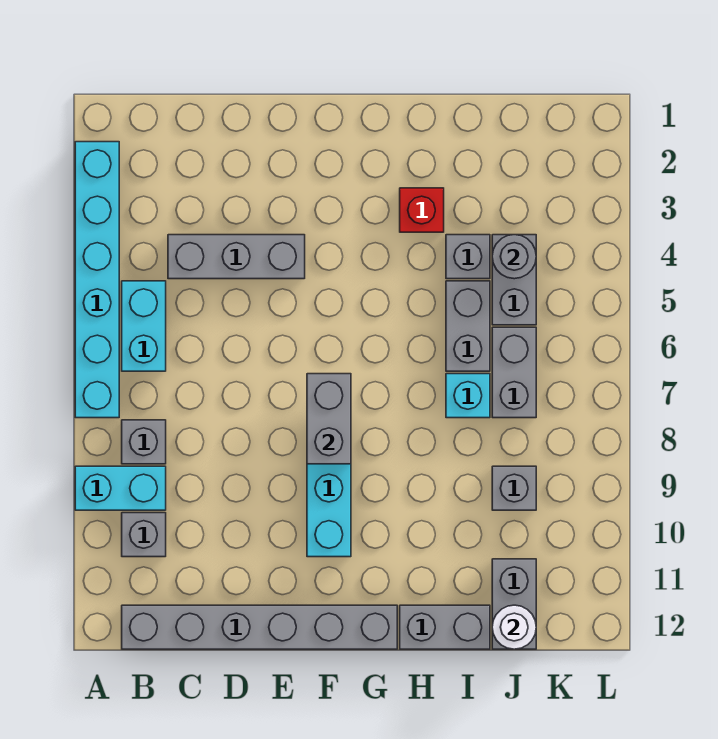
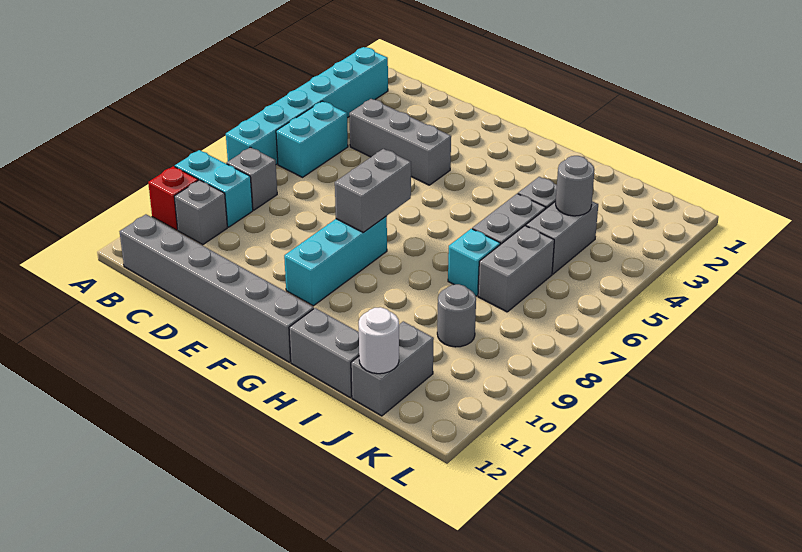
red 1x1 brick [400,188,444,232] -> red 1x1 brick moved to [148,166,198,230]
grey 1x1 brick [492,466,536,510] -> grey 1x1 round brick [437,284,476,347]

